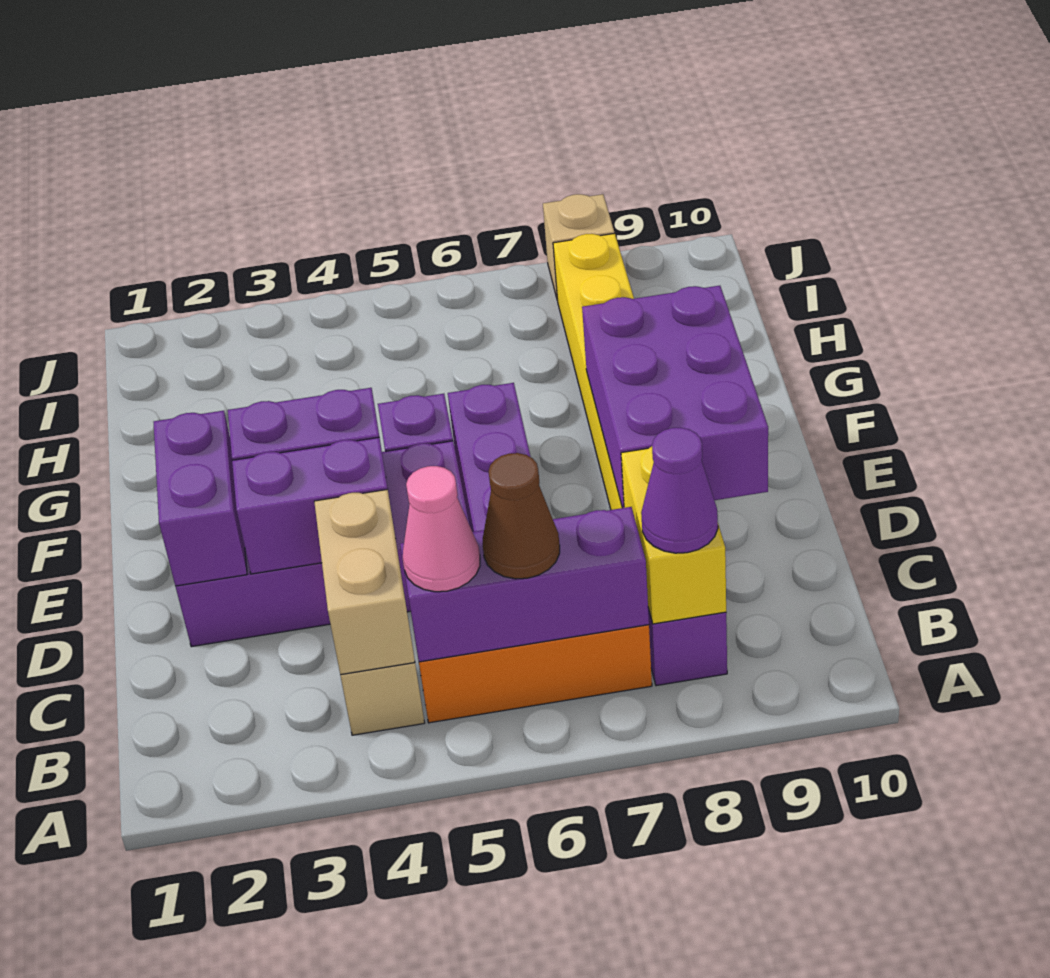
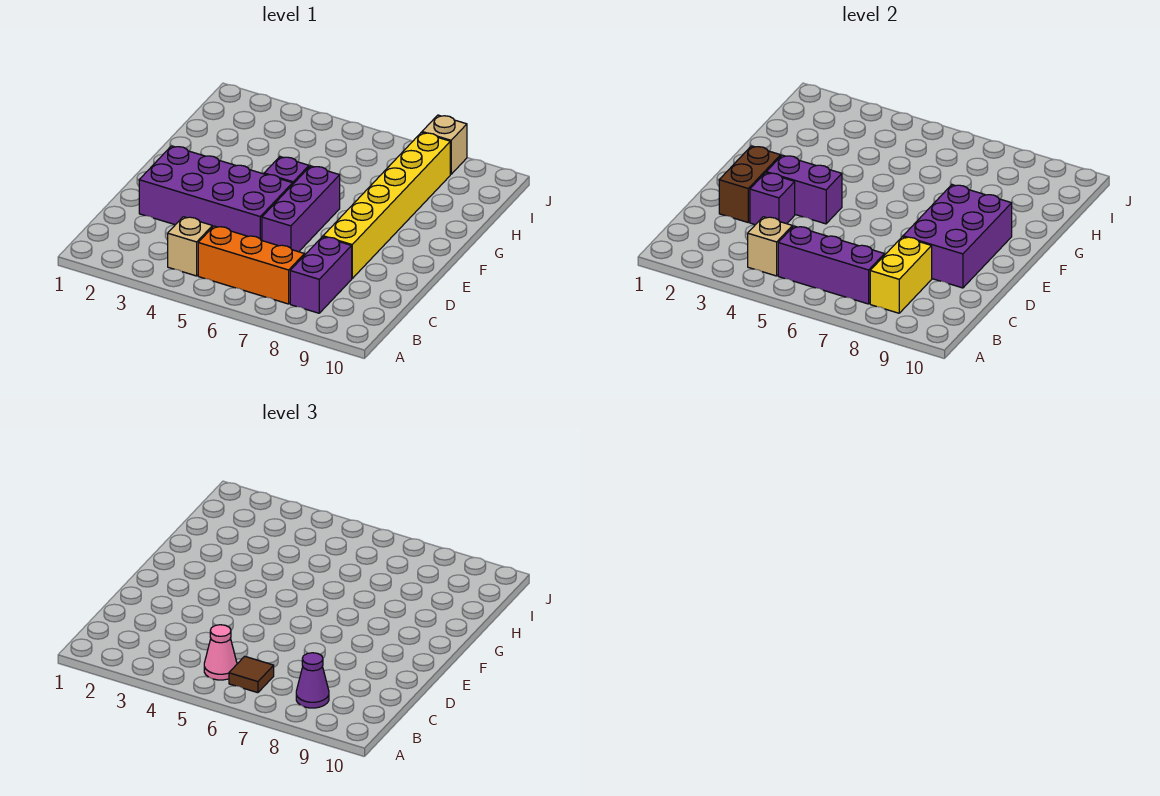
tan 1x2 brick [314,489,415,675] -> tan 1x1 brick [748,217,792,276]
brown 1x1 cone [483,453,560,579] -> brown 1x1 tile [229,656,274,693]
purple 1x2 brick [154,411,247,586] -> brown 1x2 brick [719,146,781,222]
purple 1x2 brick [232,437,388,574] -> purple 1x1 brick [750,173,795,225]

